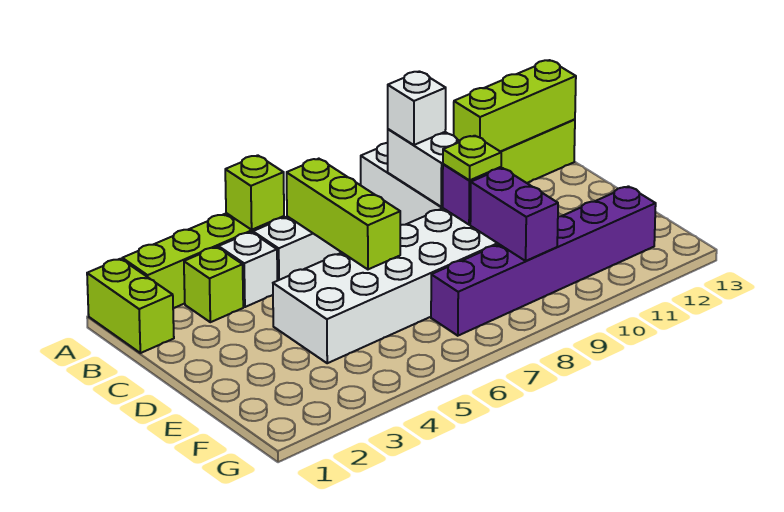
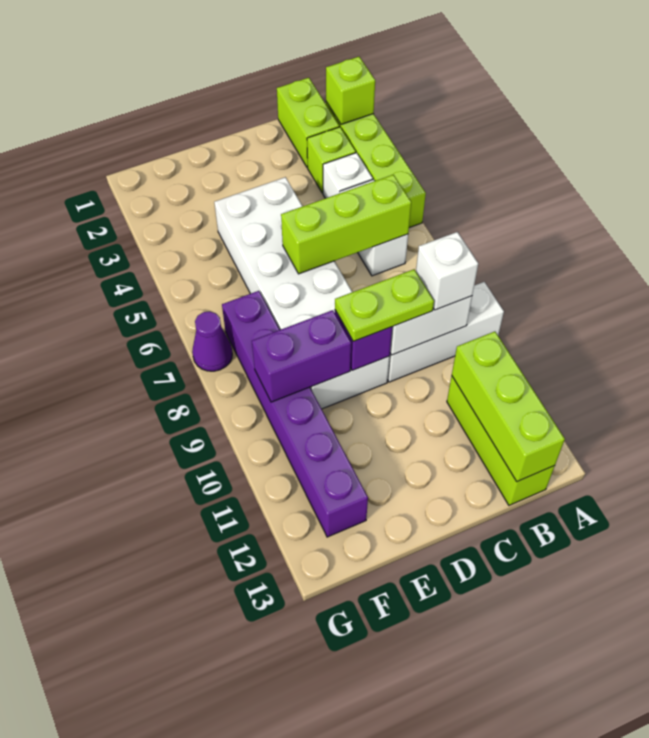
lime 1x2 brick [87,259,174,353] -> lime 1x2 brick turned to [277,78,339,167]
lime 1x1 brick [225,155,284,230] -> lime 1x1 brick moved to [326,57,375,124]
lime 1x1 plate [443,136,501,180] -> lime 1x2 plate [335,269,434,341]
none -> purple 1x1 cone [192,311,232,371]

